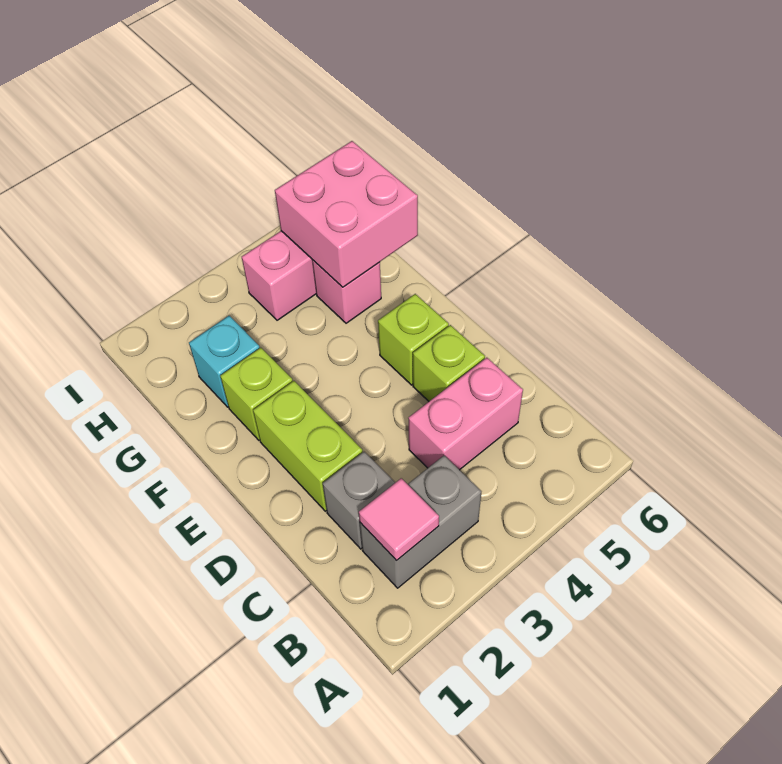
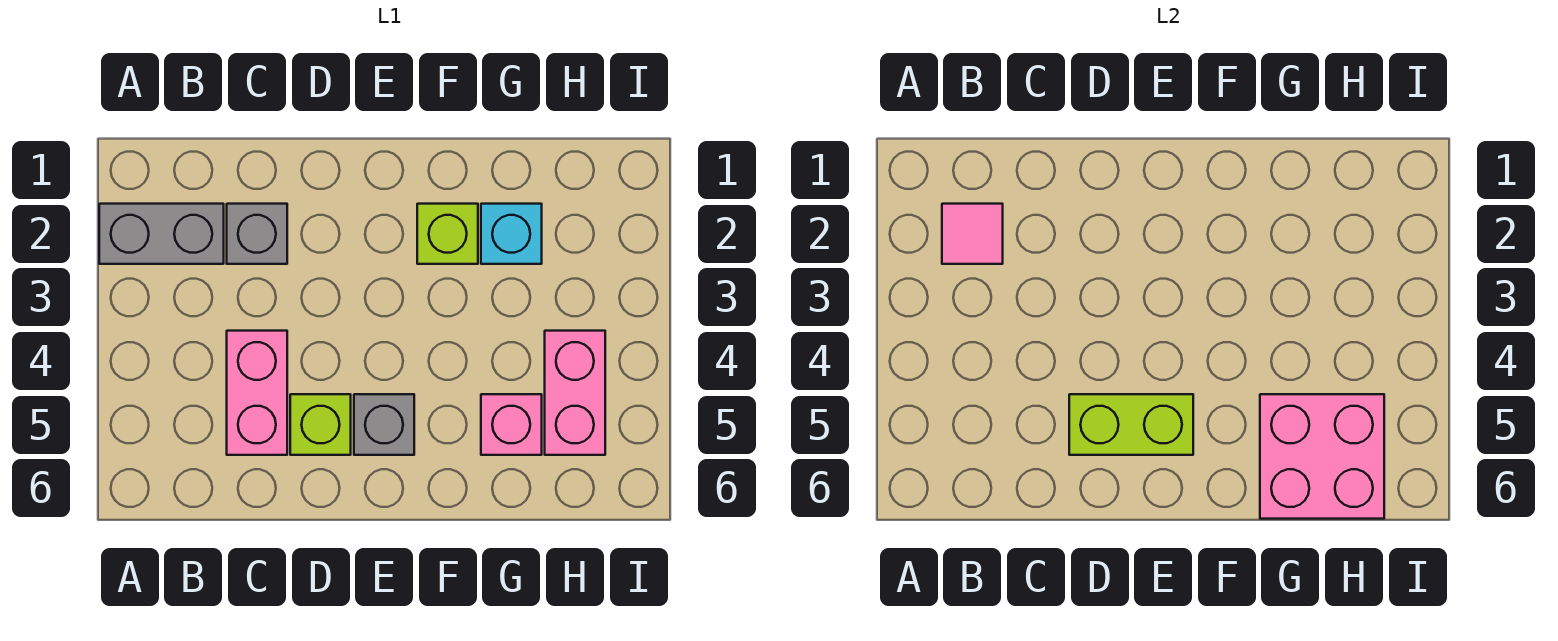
grey 1x2 brick [360,456,481,588] -> grey 1x2 brick turned to [99,204,224,264]
lime 1x2 brick [253,381,363,511] -> lime 1x2 brick moved to [1069,394,1193,455]
lime 1x1 brick [378,294,449,385] -> grey 1x1 brick [354,394,414,455]

